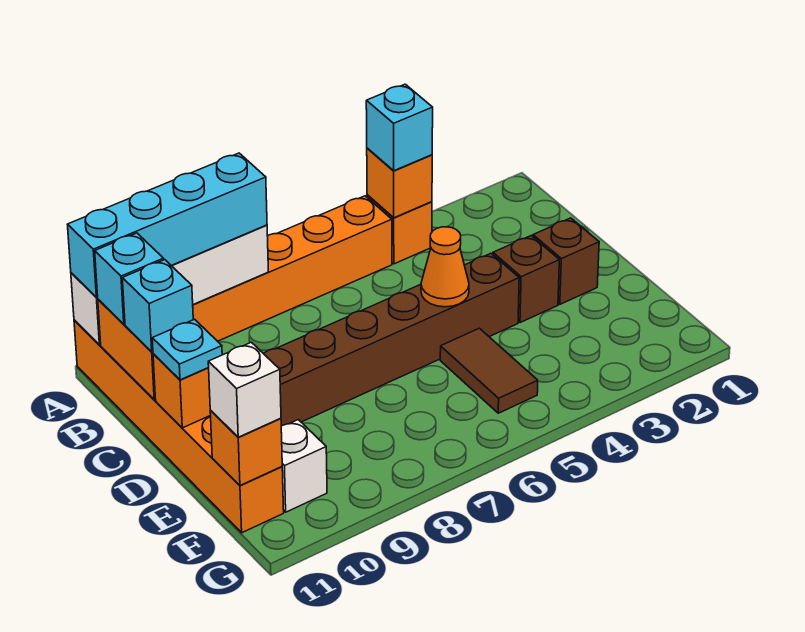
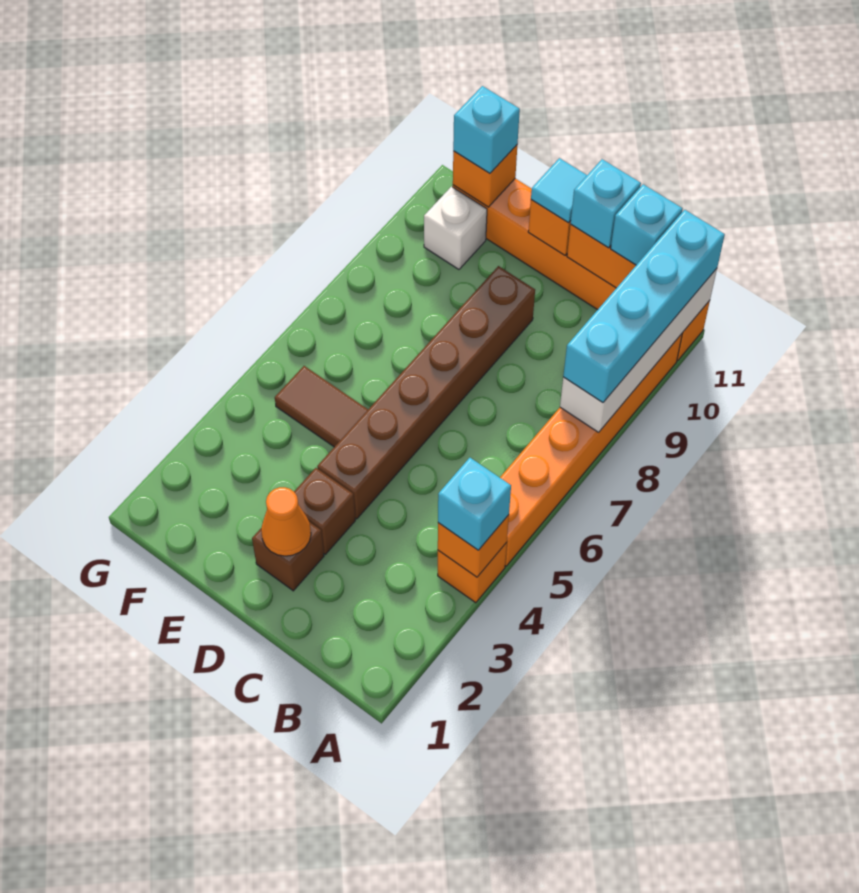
orange 1x1 cone [421,227,469,307] -> orange 1x1 cone moved to [261,487,311,556]
cyan 1x1 plate [152,319,222,380] -> cyan 1x1 tile [531,158,587,223]
white 1x1 brick [208,342,281,437] -> cyan 1x1 brick [453,86,520,173]

